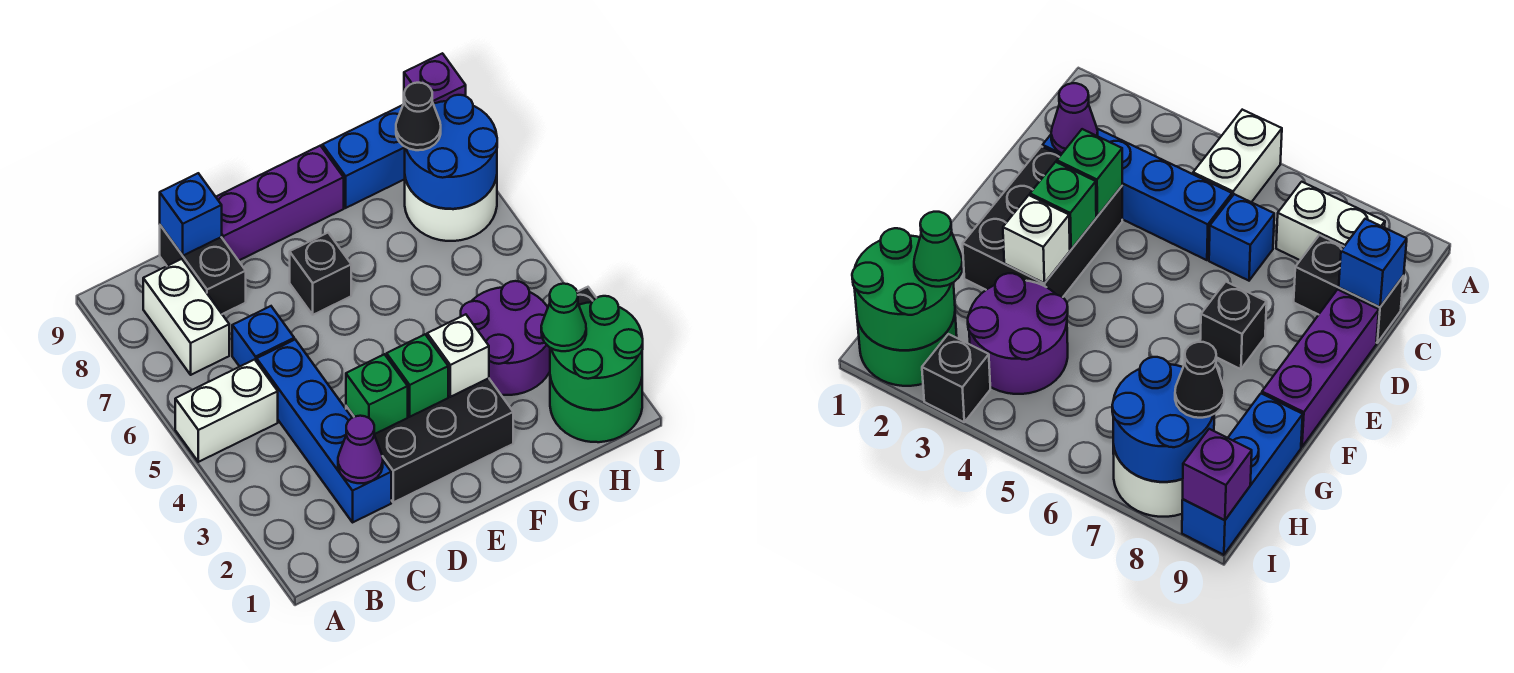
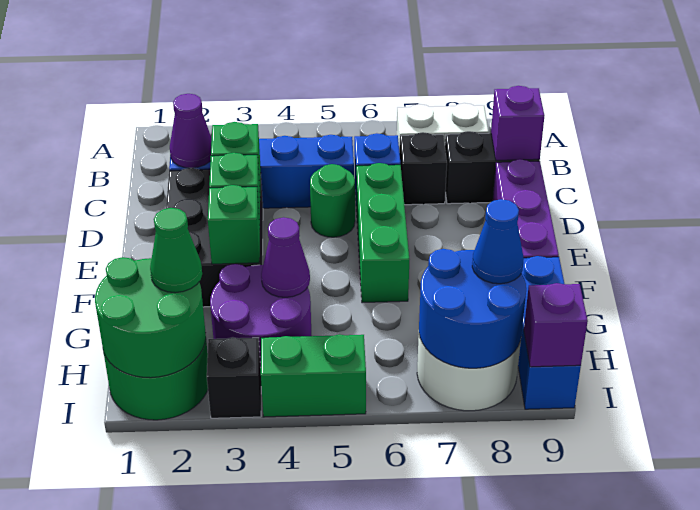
white 1x2 brick [175,359,278,462] -> none
blue 1x1 brick [160,173,222,256] -> purple 1x1 brick [491,86,544,160]
none -> green 1x1 round brick [310,164,355,237]
none -> green 1x3 brick [356,163,409,303]
black 1x1 brick [290,233,351,315] -> black 1x1 brick moved to [400,132,447,205]
white 1x1 brick [427,314,489,397] -> green 1x1 brick [208,185,260,264]
none -> purple 1x1 cone [261,217,310,297]
black 1x1 cone [396,83,441,150] -> blue 1x1 cone [472,199,524,284]
none -> green 1x2 brick [261,334,366,417]

